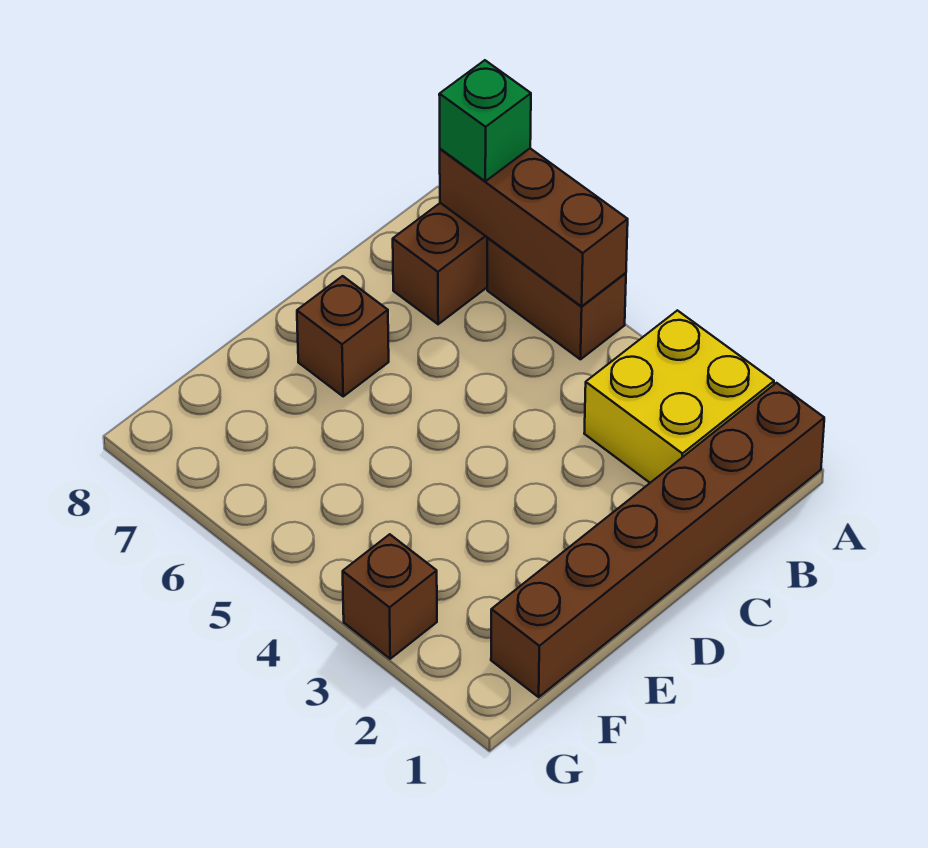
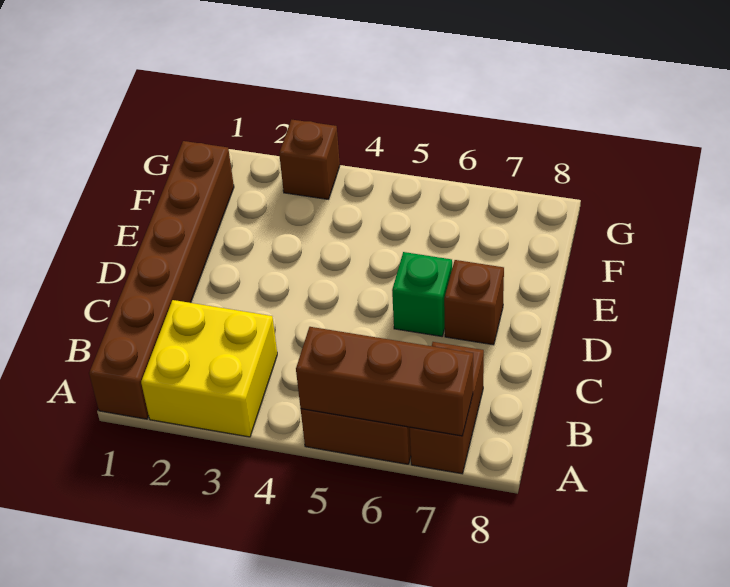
green 1x1 brick [439,60,531,181] -> green 1x1 brick moved to [392,252,452,336]

